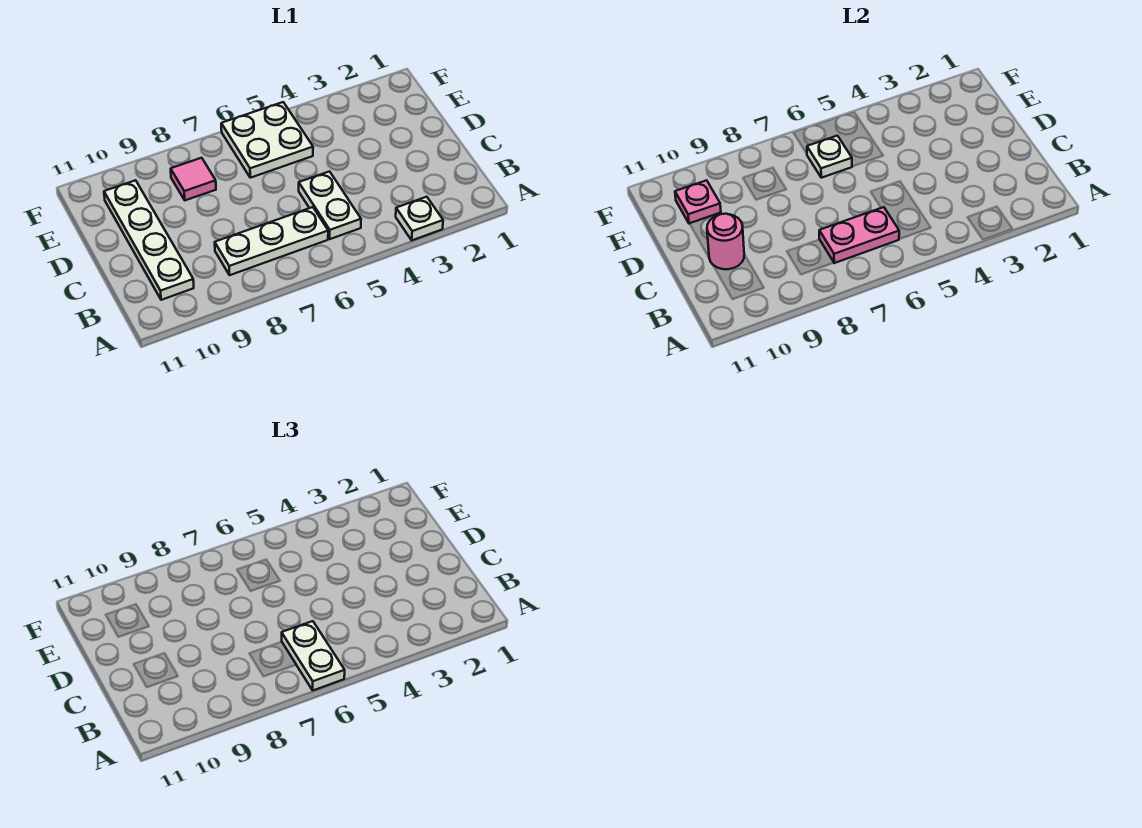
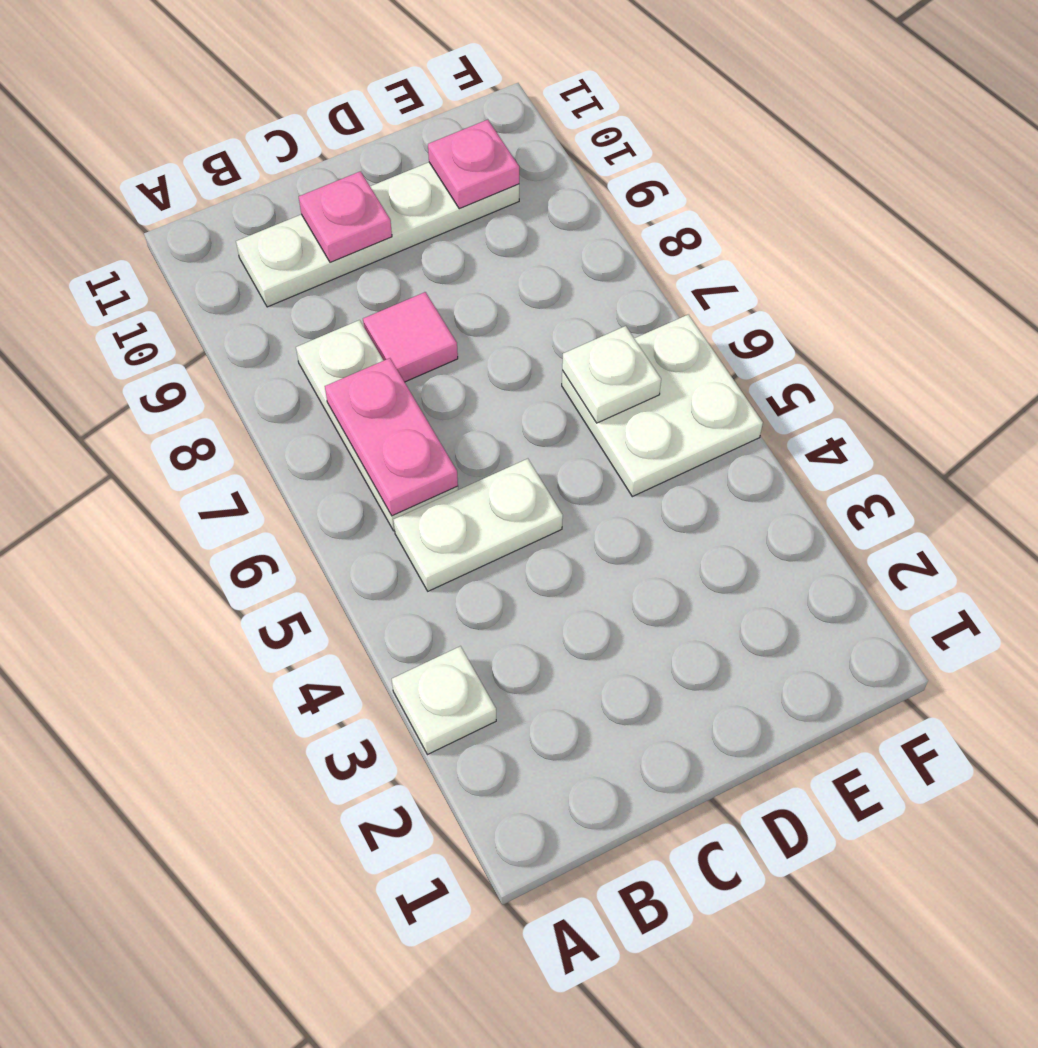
white 1x2 plate [282,621,345,690] -> none
pink 1x1 round brick [707,214,744,269] -> pink 1x1 plate [299,171,392,262]
pink 1x1 tile [171,158,216,200] -> pink 1x1 tile moved to [363,292,458,382]

